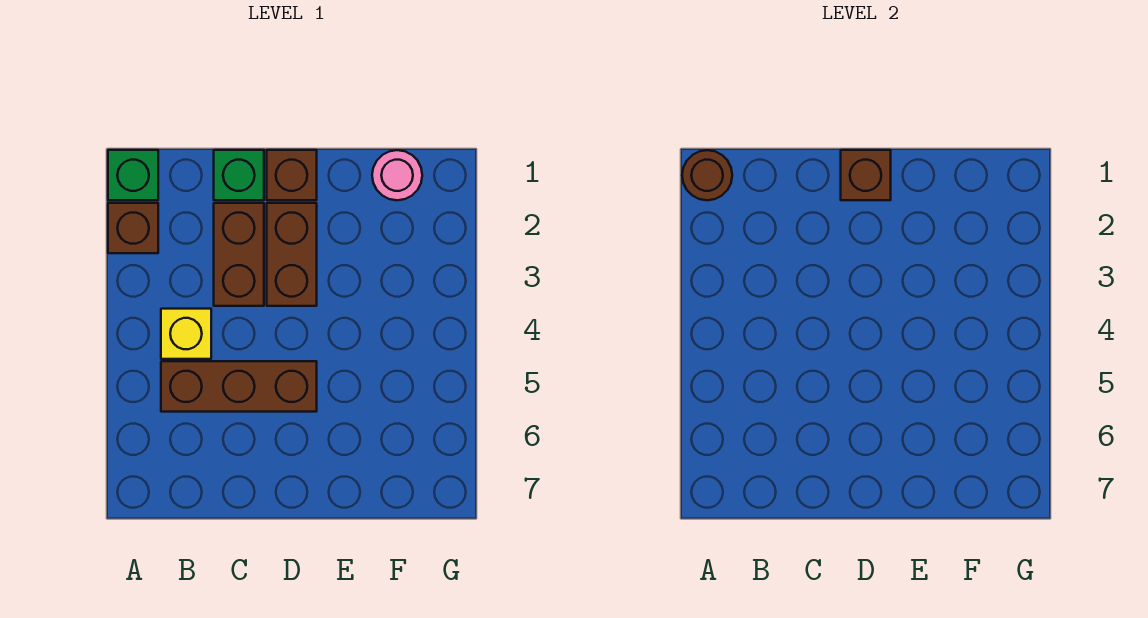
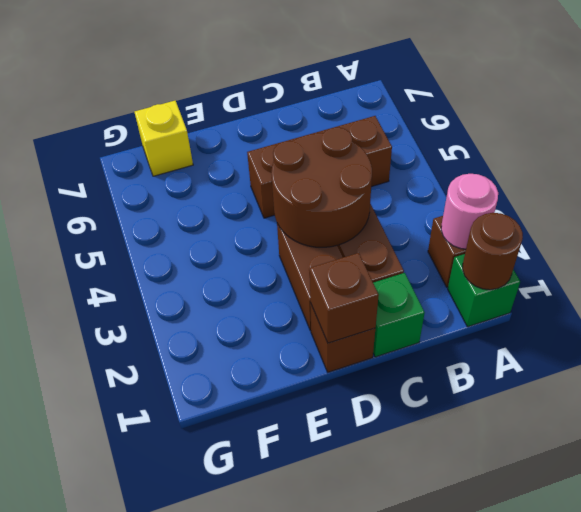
yellow 1x1 brick [161,309,211,359] -> yellow 1x1 brick moved to [135,101,193,176]
none -> brown 2x2 round brick [271,127,372,247]
pink 1x1 round brick [372,150,422,200] -> pink 1x1 round brick moved to [441,174,498,249]

